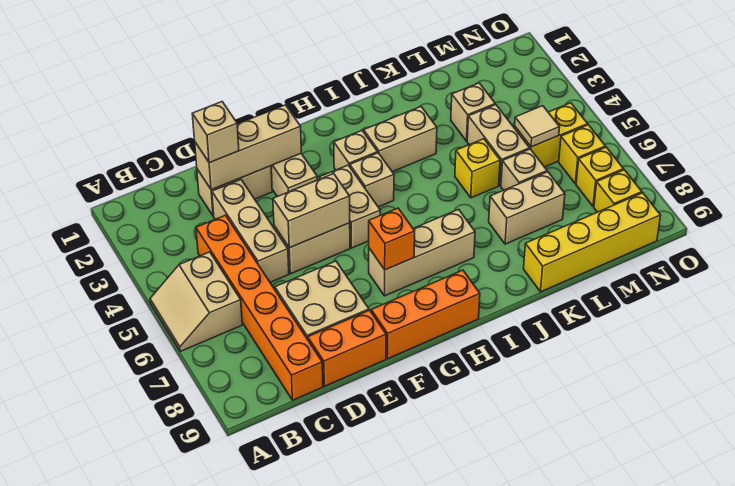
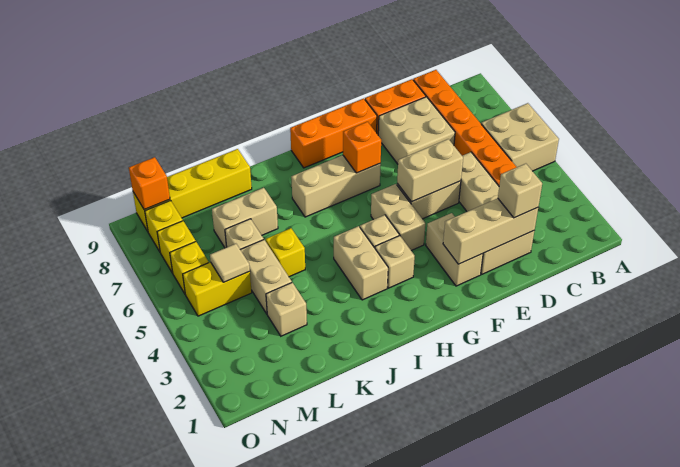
tan 2x2 slope [150,252,242,351] -> tan 2x2 brick [481,103,559,171]
tan 1x2 brick [364,107,437,172] -> tan 1x2 brick turned to [334,226,388,300]
none -> orange 1x1 brick [129,157,170,210]

